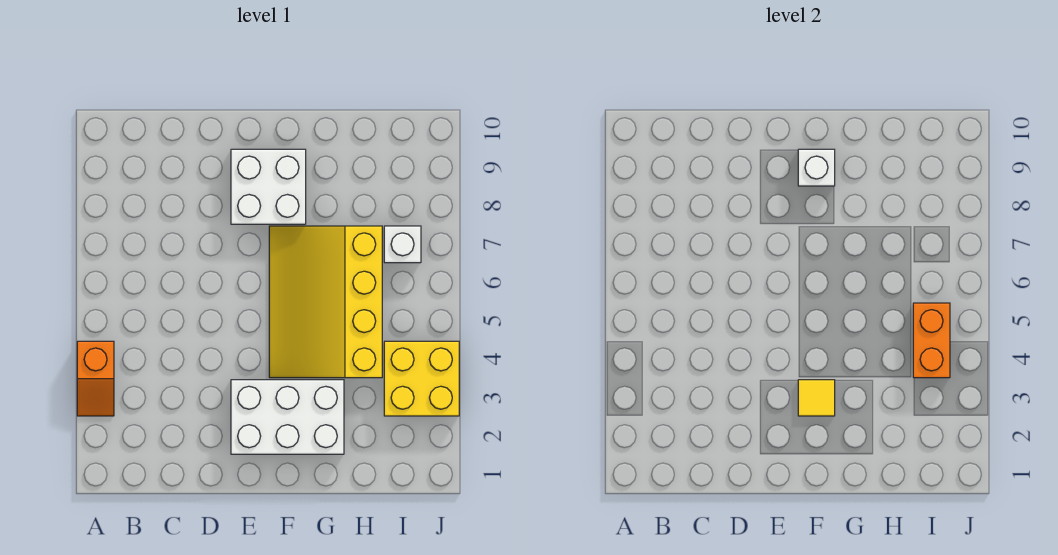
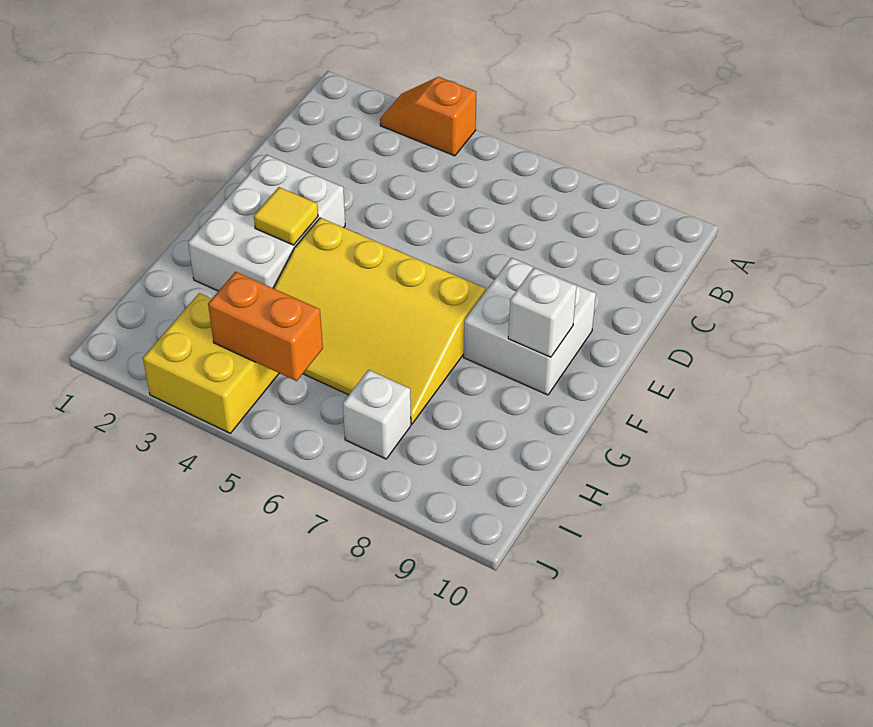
yellow 3x4 slope [269,226,382,378] -> yellow 3x4 slope turned to [274,218,485,424]

